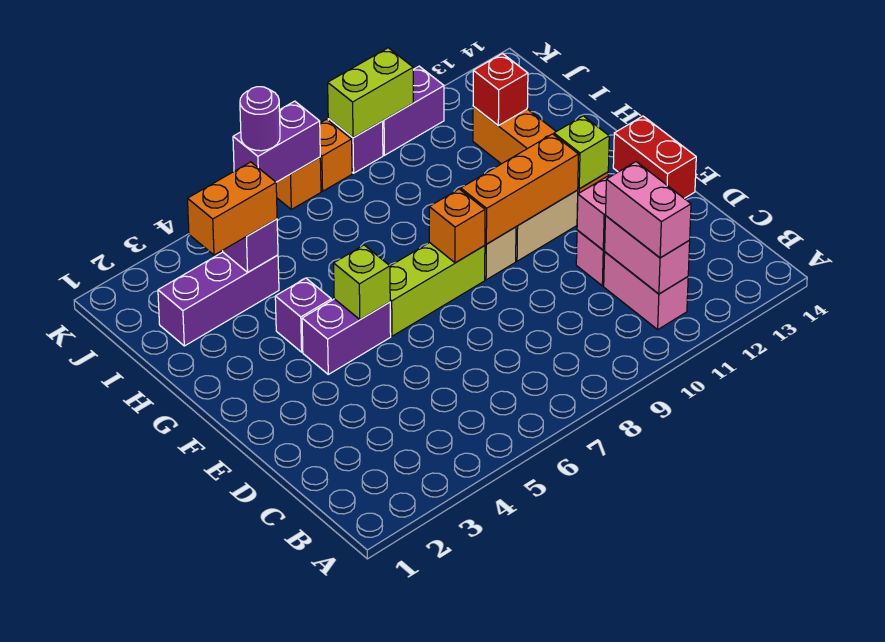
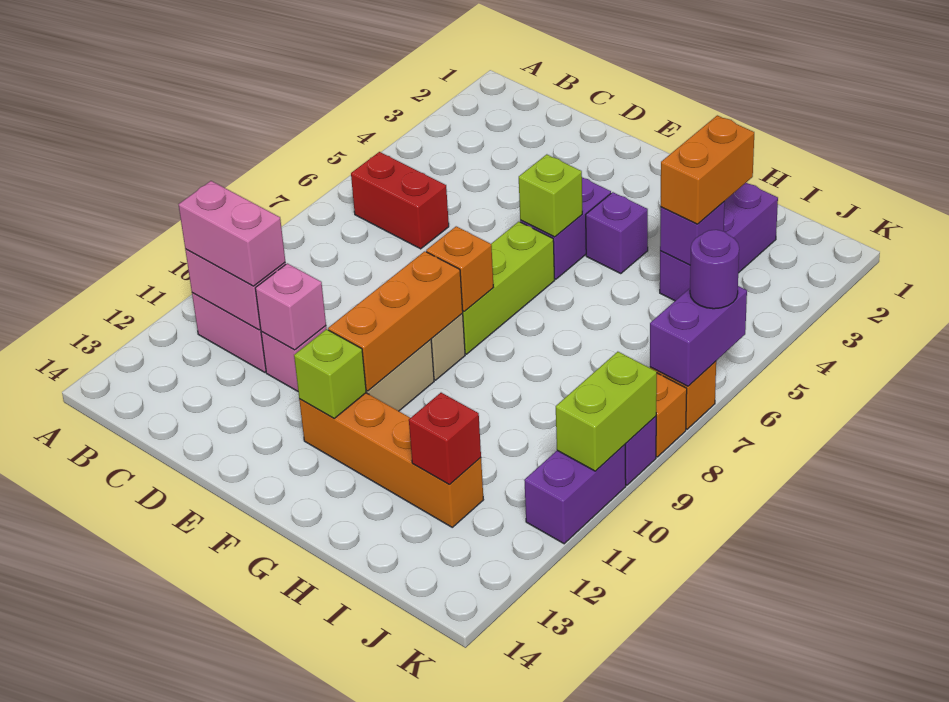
red 1x2 brick [613,116,696,198] -> red 1x2 brick moved to [351,152,449,249]

